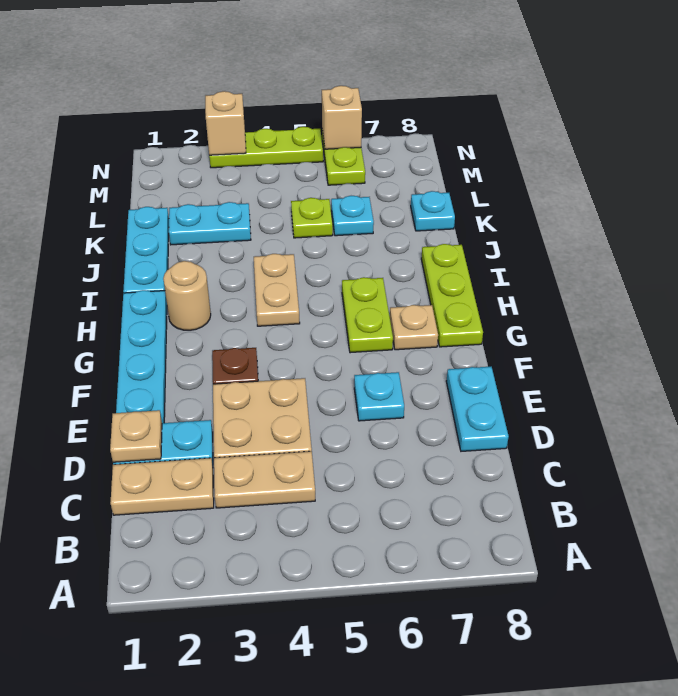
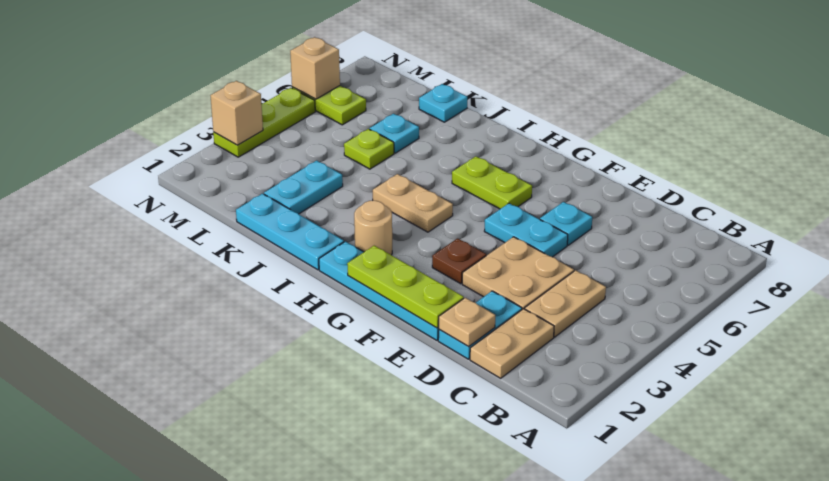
cyan 1x2 plate [446,367,509,451] -> cyan 1x2 plate moved to [484,203,568,257]
tan 1x1 plate [390,305,438,350] -> none
lime 1x3 plate [421,244,483,347] -> lime 1x3 plate moved to [347,246,464,328]

